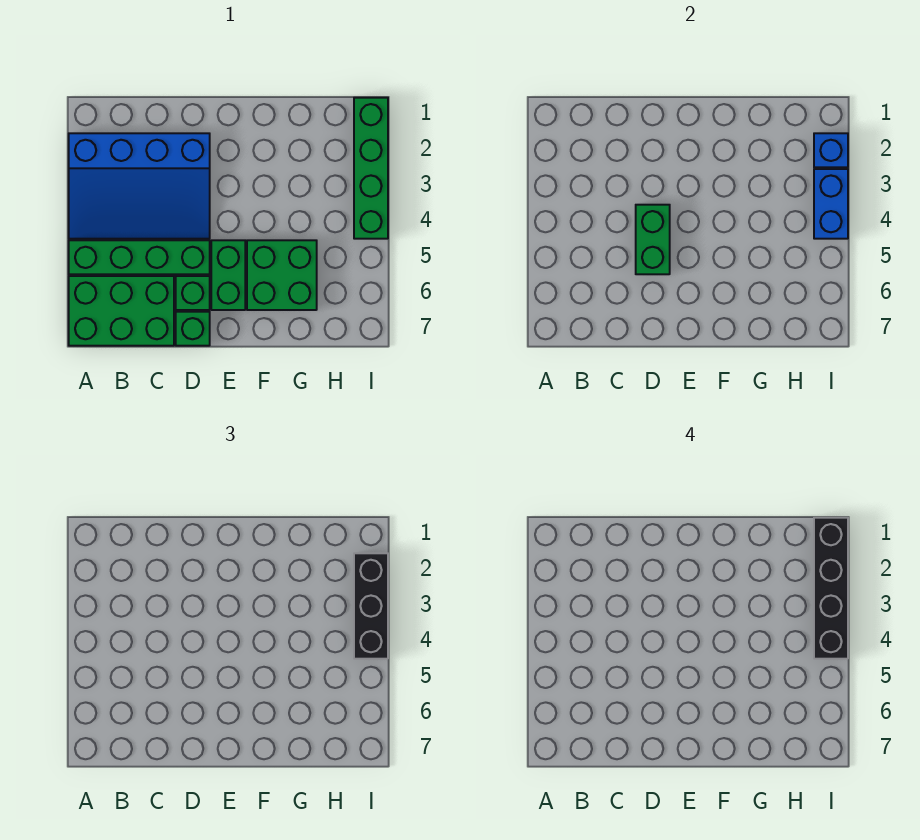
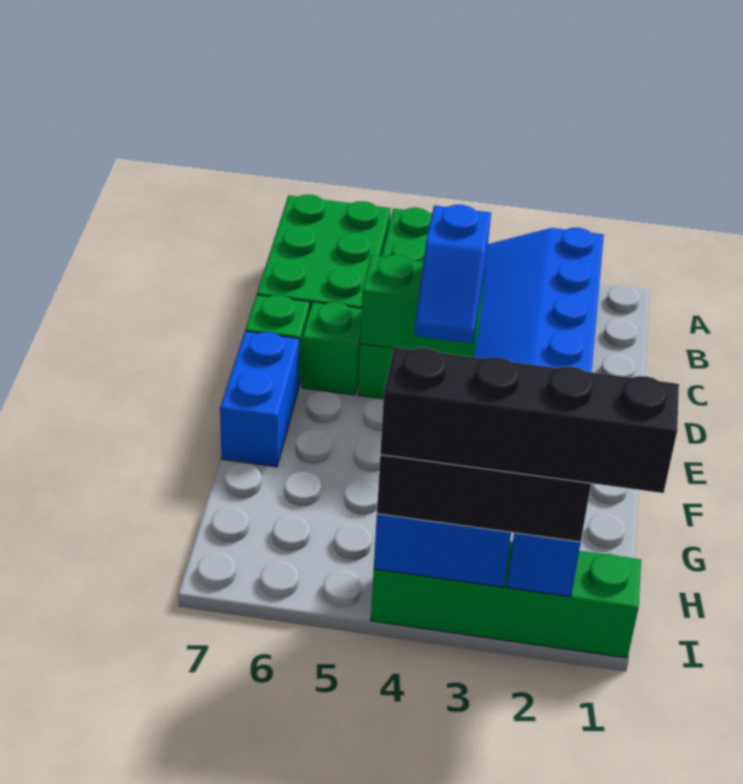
none -> blue 1x2 slope [414,205,491,343]
green 1x2 brick [211,240,245,310] -> none
none -> blue 1x2 brick [220,331,299,467]
green 2x2 brick [247,240,317,310] -> none

